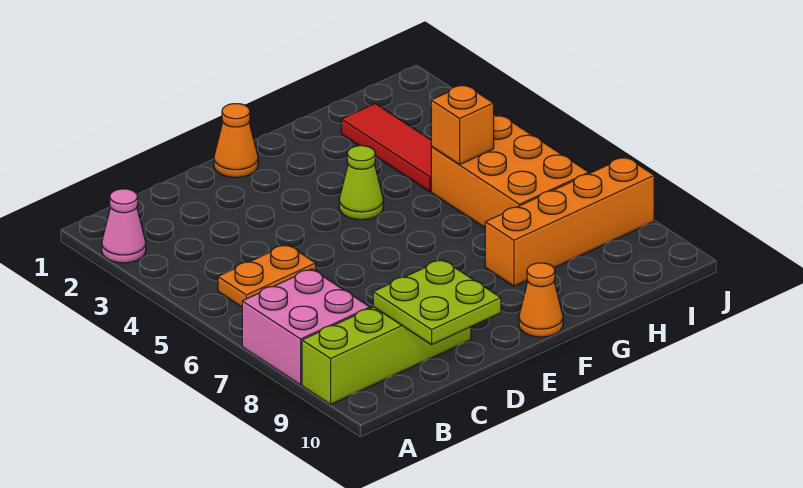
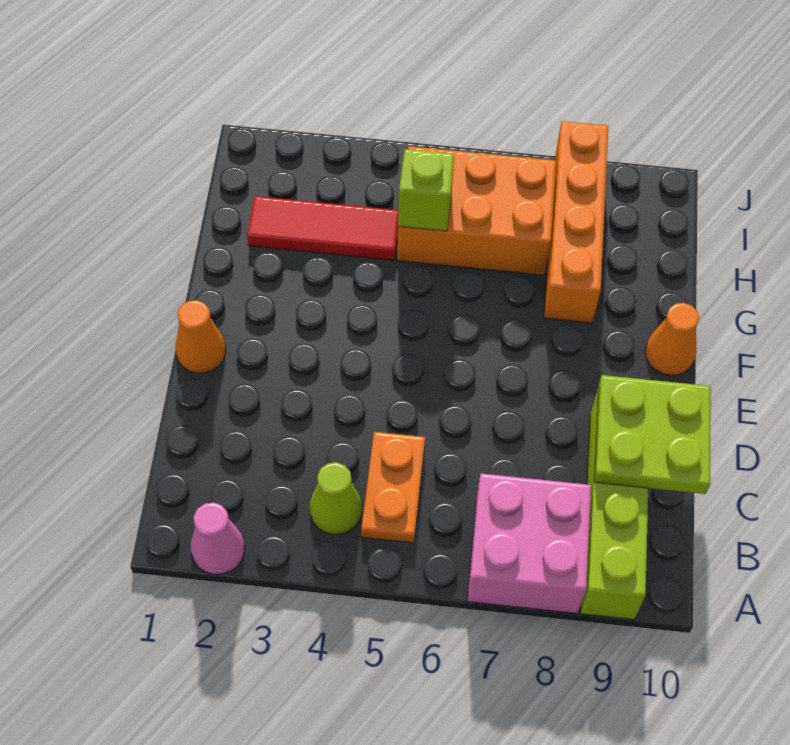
lime 1x1 cone [339,146,383,220] -> lime 1x1 cone moved to [310,462,362,534]
orange 1x1 brick [431,85,494,164] -> lime 1x1 brick [398,149,455,231]

